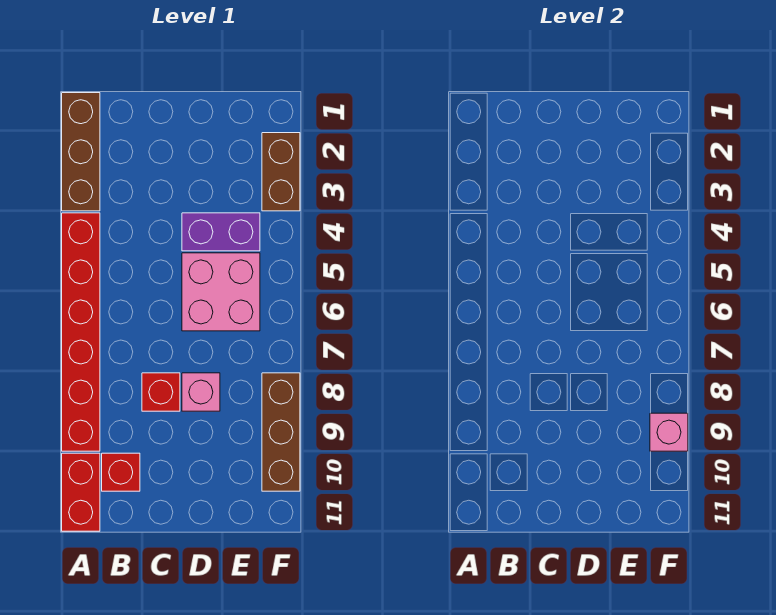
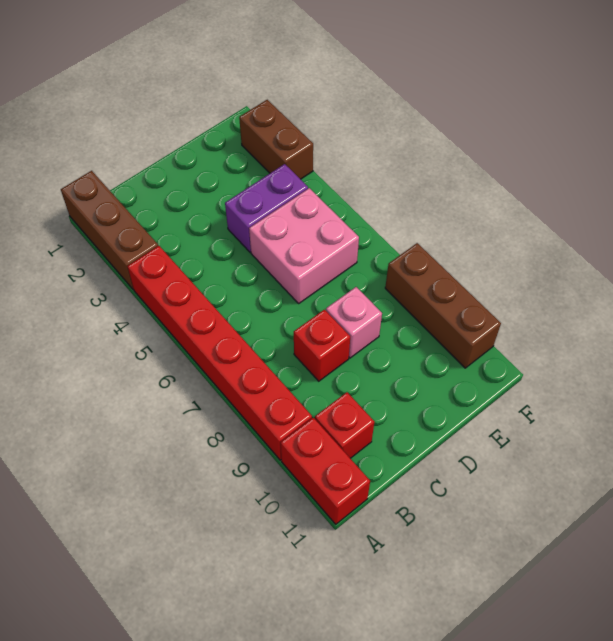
pink 1x1 brick [650,413,688,451] -> none

